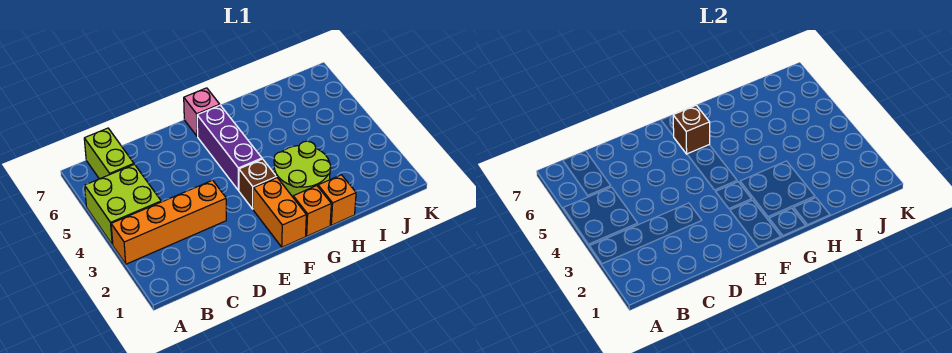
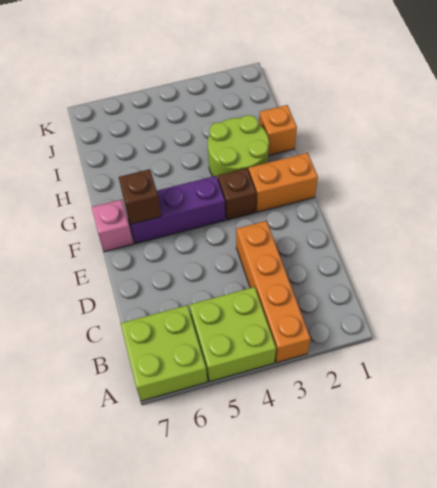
lime 1x2 brick [84,128,134,179] -> lime 2x2 brick [120,305,207,401]
orange 1x1 brick [293,186,331,236] -> none

